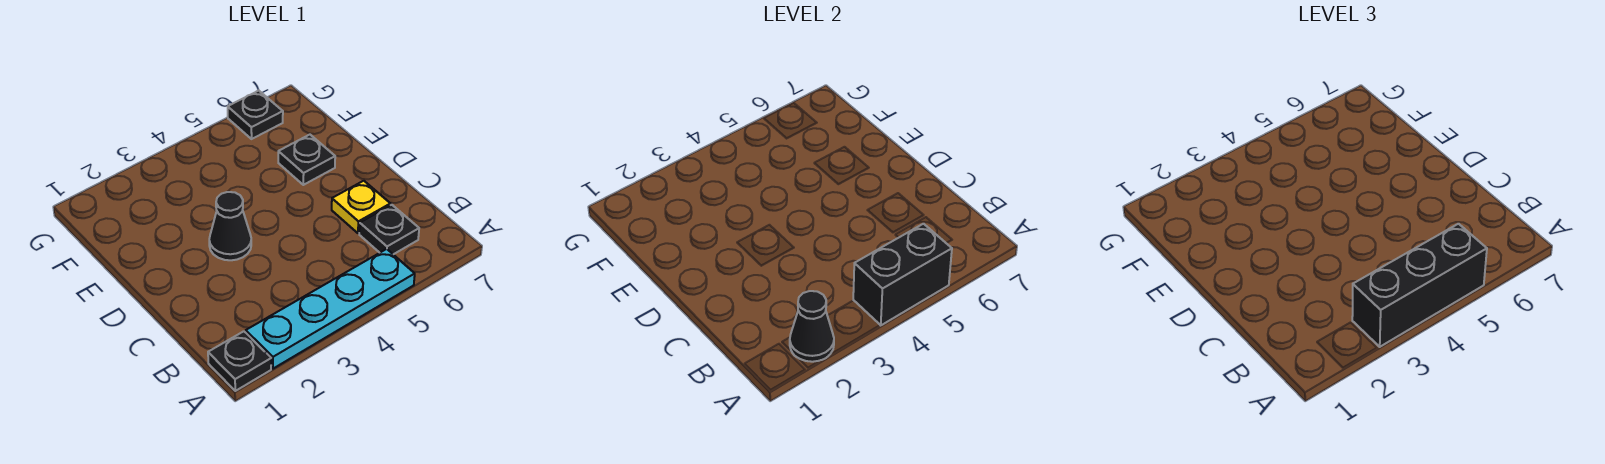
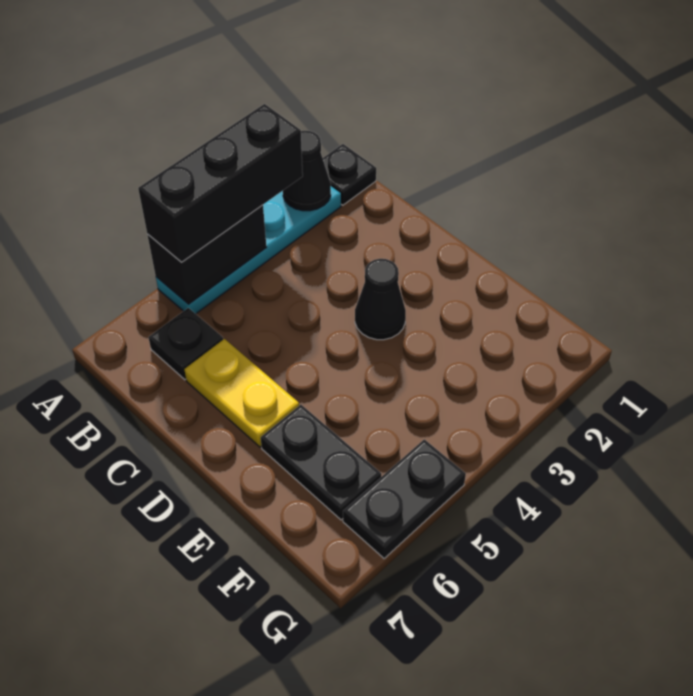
yellow 1x1 plate [332,181,390,233] -> yellow 1x2 plate [184,339,299,447]
black 1x1 plate [278,135,335,185] -> black 1x2 plate [261,405,381,520]
black 1x1 plate [228,91,283,139] -> black 1x2 plate [343,439,466,558]

